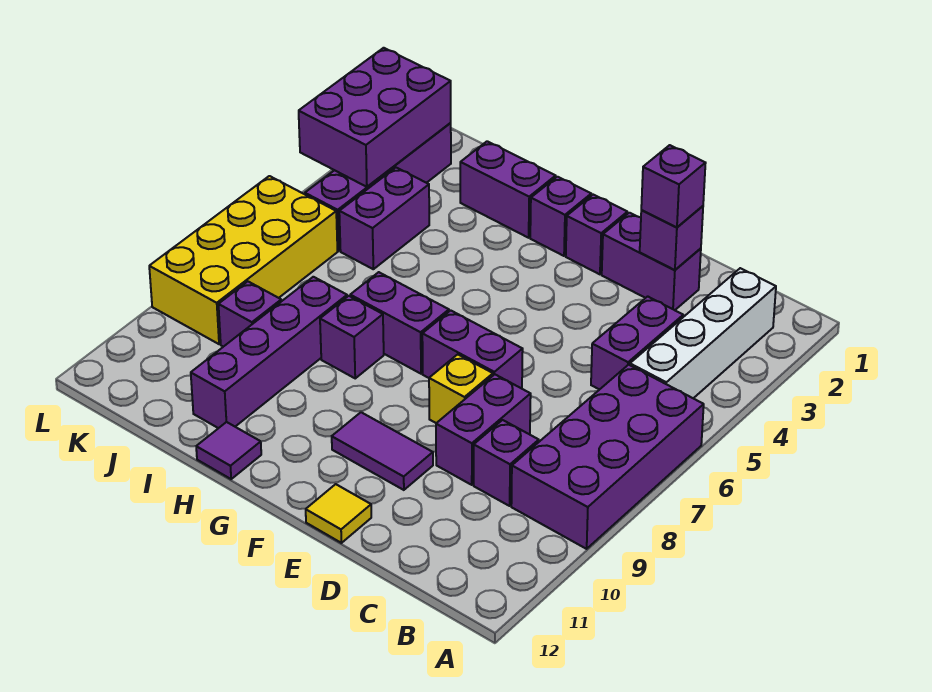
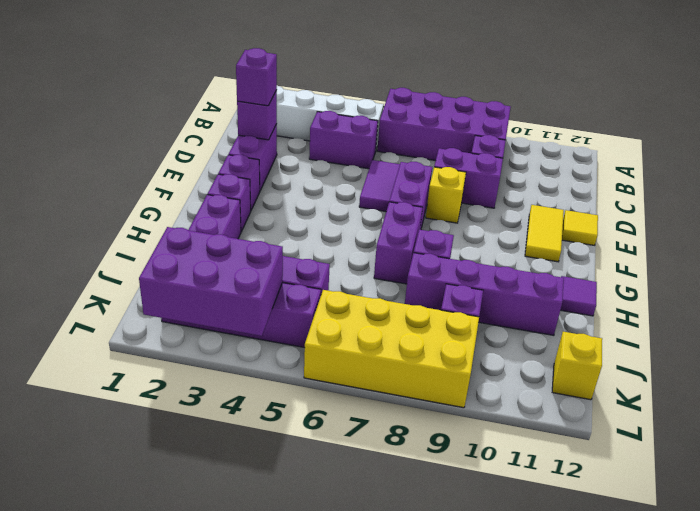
purple 1x2 tile [332,412,433,490] -> purple 1x2 tile moved to [359,160,400,212]
none -> yellow 1x2 tile [525,205,564,262]
none -> yellow 1x1 brick [552,332,602,400]

